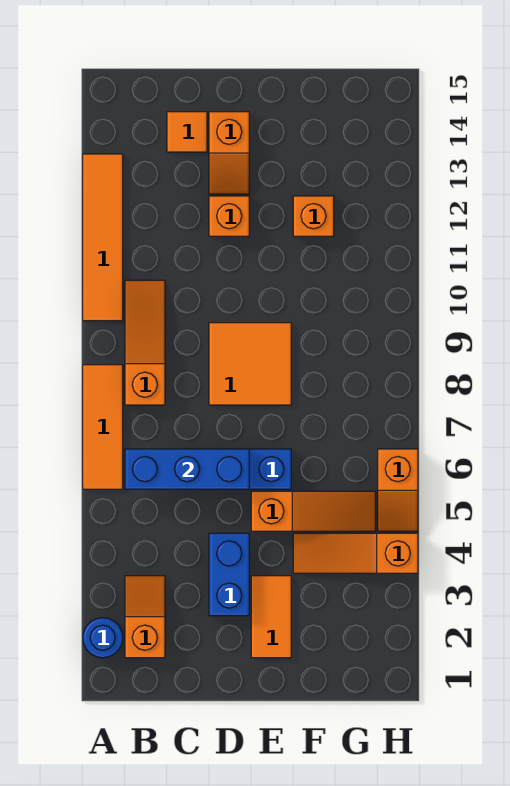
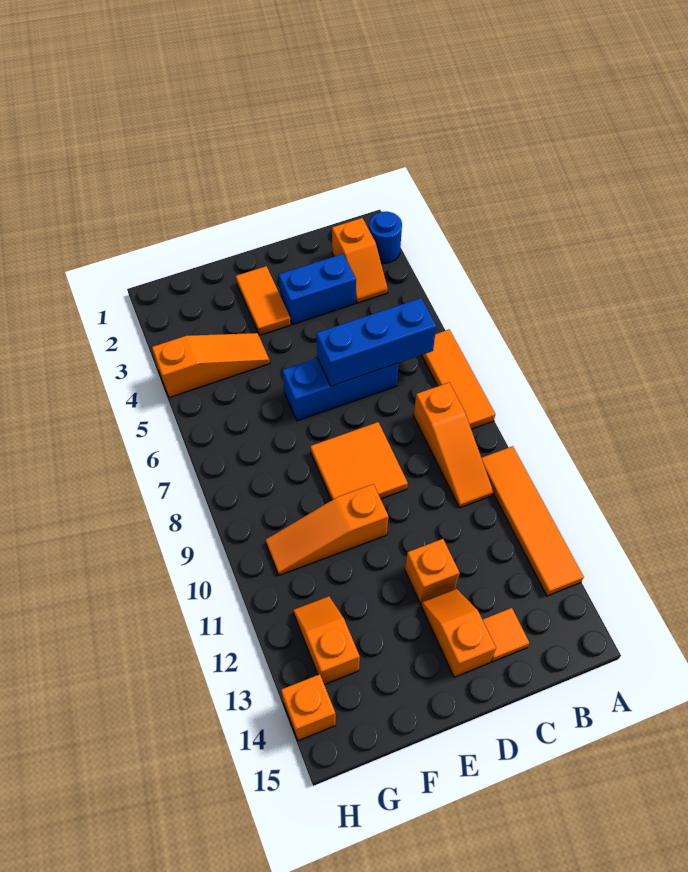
blue 1x2 brick [209,533,249,616] -> blue 1x2 brick turned to [279,254,356,325]
orange 1x3 slope [251,491,376,531] -> orange 1x3 slope moved to [265,484,388,575]
orange 1x1 brick [293,196,334,236] -> orange 1x1 brick moved to [281,674,336,741]
orange 1x2 slope [378,449,418,531] -> orange 1x2 slope moved to [293,596,360,685]

